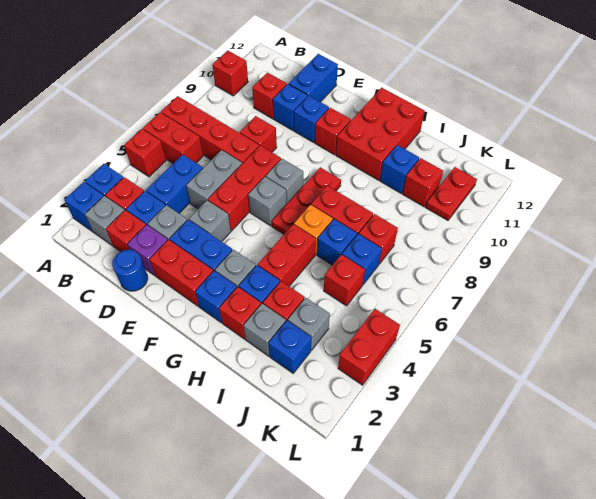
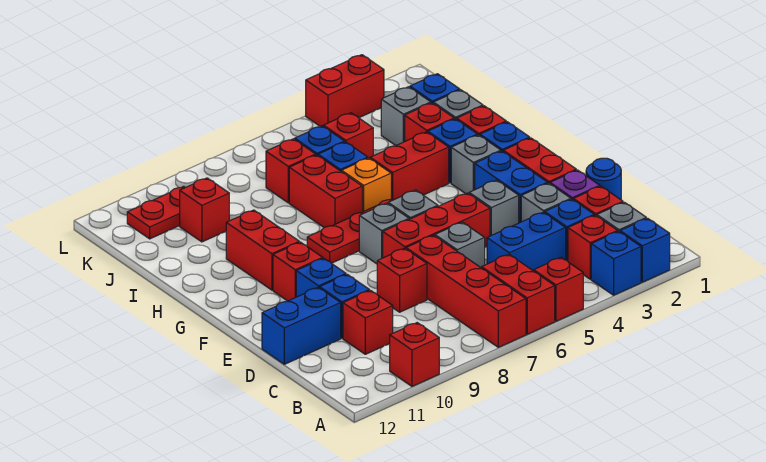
grey 1x2 brick [186,150,242,209] -> grey 1x1 brick [435,222,485,268]
red 2x3 brick [336,88,425,180] -> red 1x2 brick [226,210,299,290]
blue 1x1 brick [380,145,419,193] -> none

